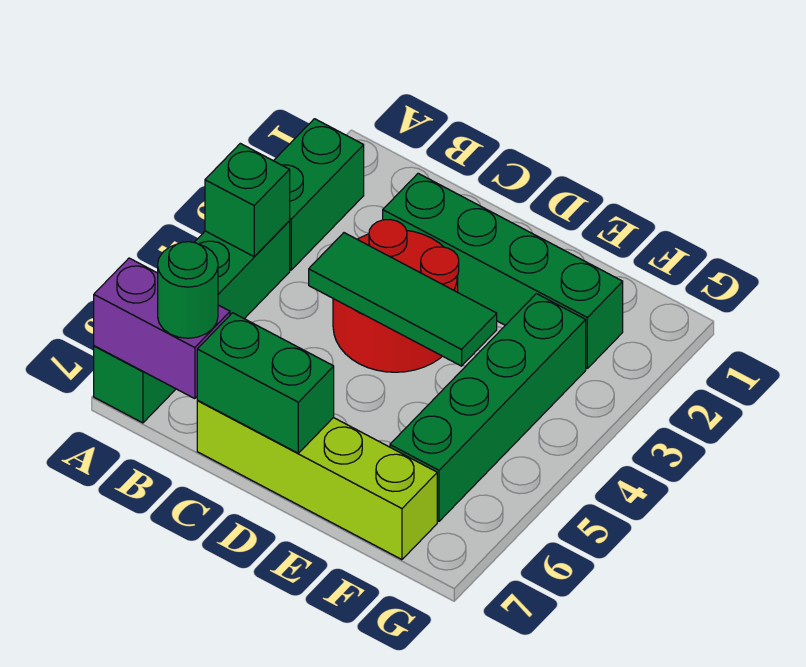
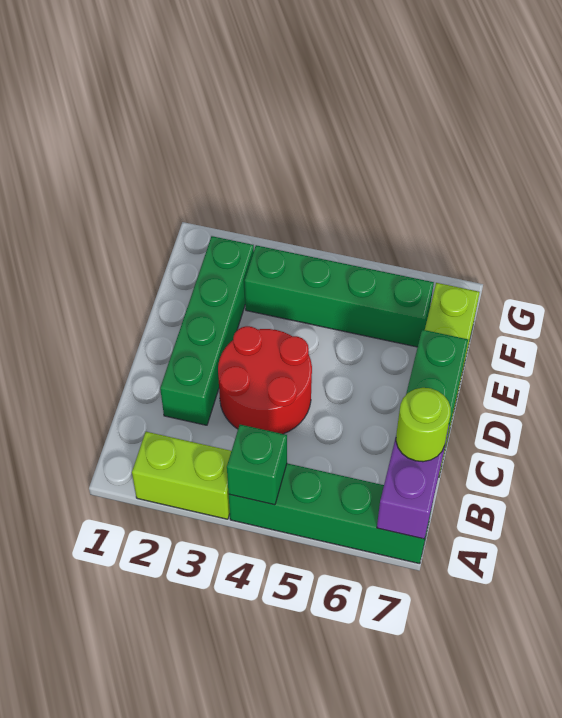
green 1x2 brick [274,119,364,270] -> lime 1x2 brick [132,432,231,519]
green 1x1 round brick [158,242,218,338] -> lime 1x1 round brick [396,388,451,462]
green 1x3 tile [309,233,497,366] -> none

